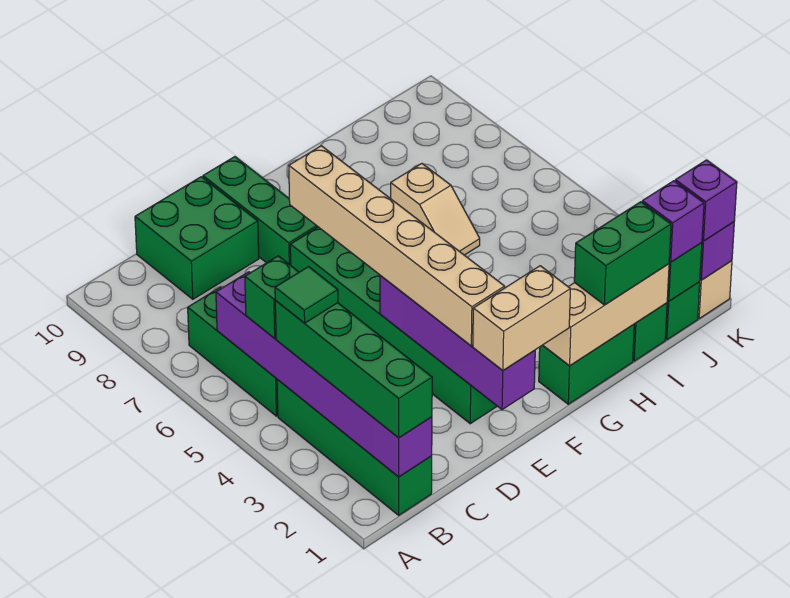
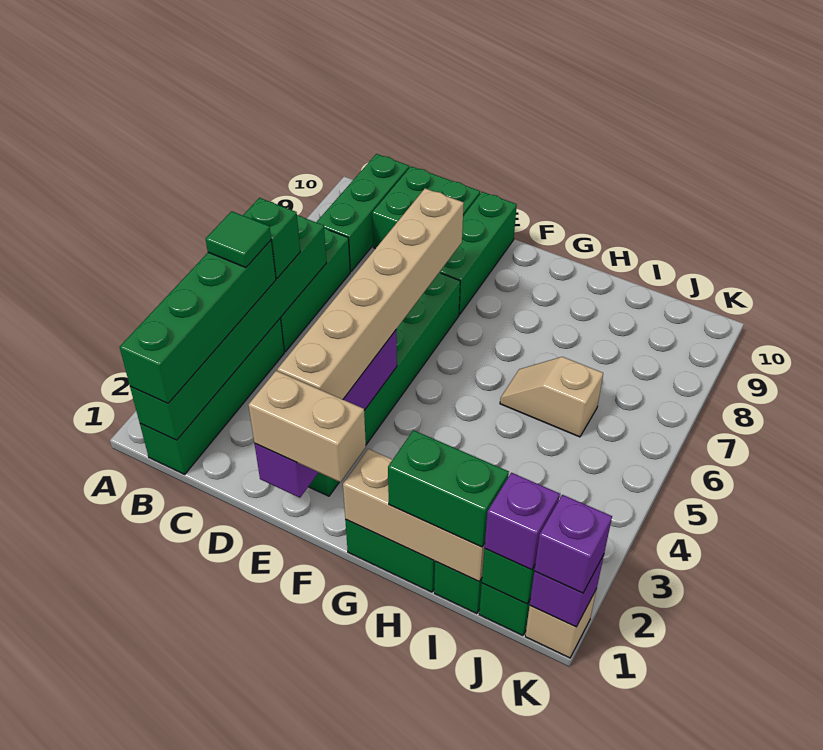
purple 1x6 brick [216,272,432,477] -> green 1x6 brick [130,215,327,440]
none -> green 1x3 brick [316,154,409,272]
tan 1x2 slope [391,164,480,255] -> tan 1x2 slope turned to [500,357,603,437]

